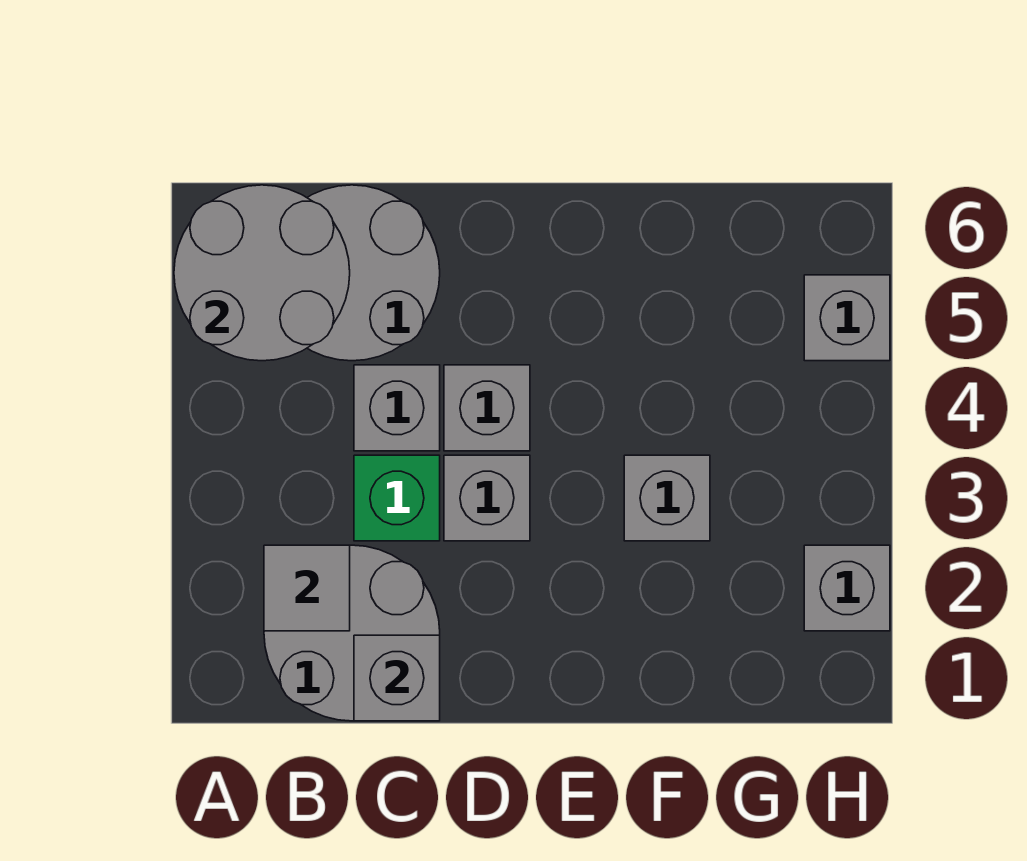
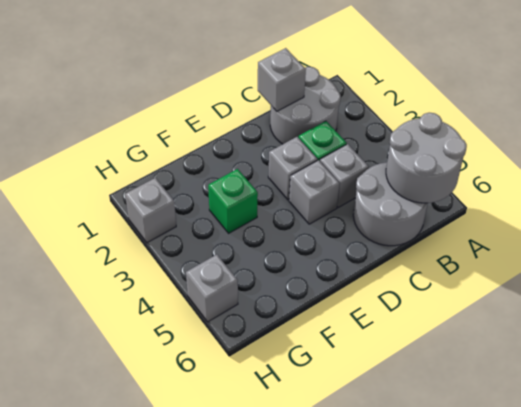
grey 1x1 tile [264,545,350,631] -> none
grey 1x1 brick [624,455,710,541] -> green 1x1 brick [208,169,258,233]

